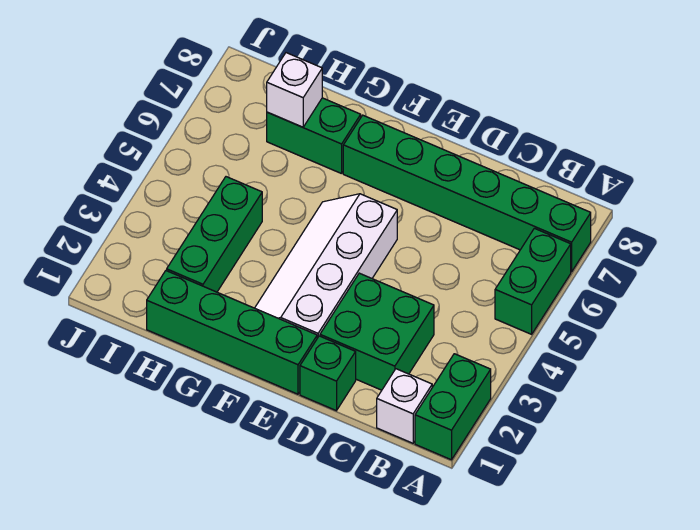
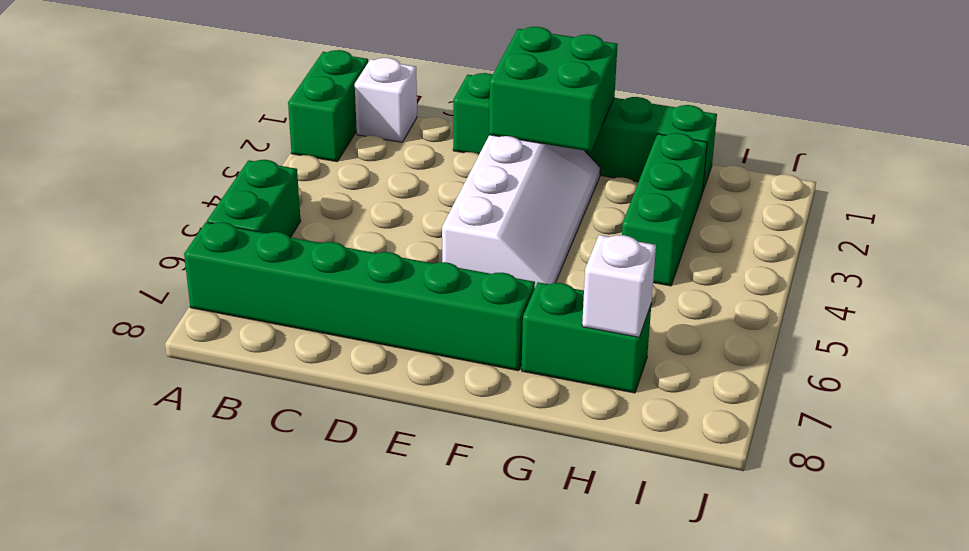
green 2x2 brick [320,273,434,390] -> green 2x2 brick moved to [489,27,618,152]

